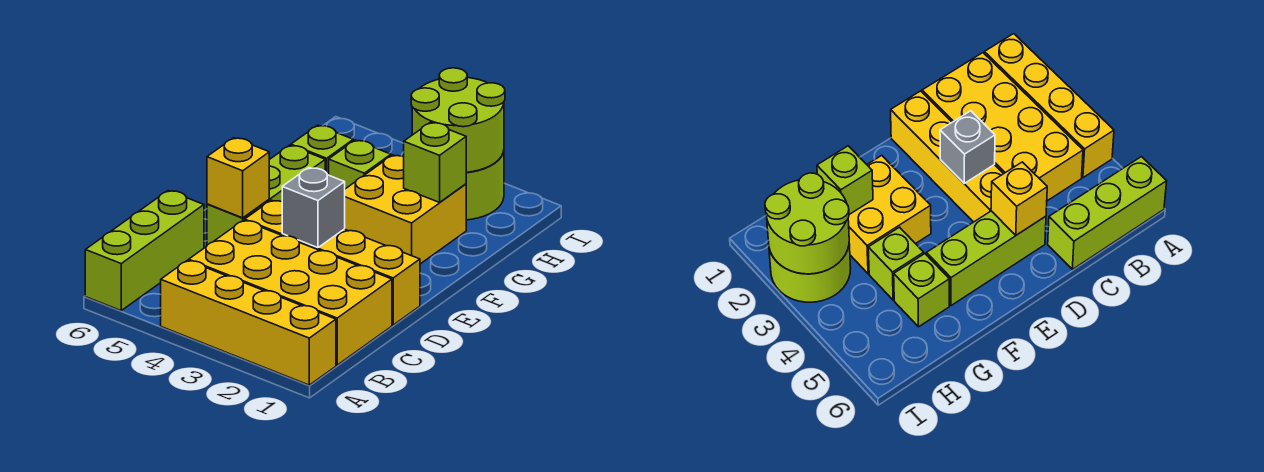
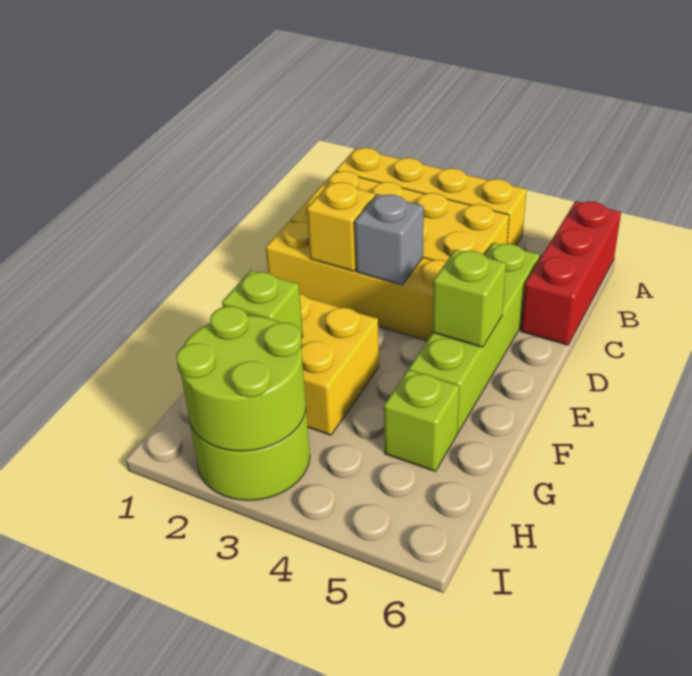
lime 1x3 brick [85,191,204,311] -> red 1x3 brick [521,201,621,345]
lime 1x3 brick [207,145,325,245] -> lime 1x4 brick [409,243,540,433]
yellow 1x1 brick [207,138,269,218] -> yellow 1x1 brick moved to [307,182,375,271]
lime 1x1 brick [329,140,391,189] -> lime 1x1 brick moved to [432,249,506,347]

